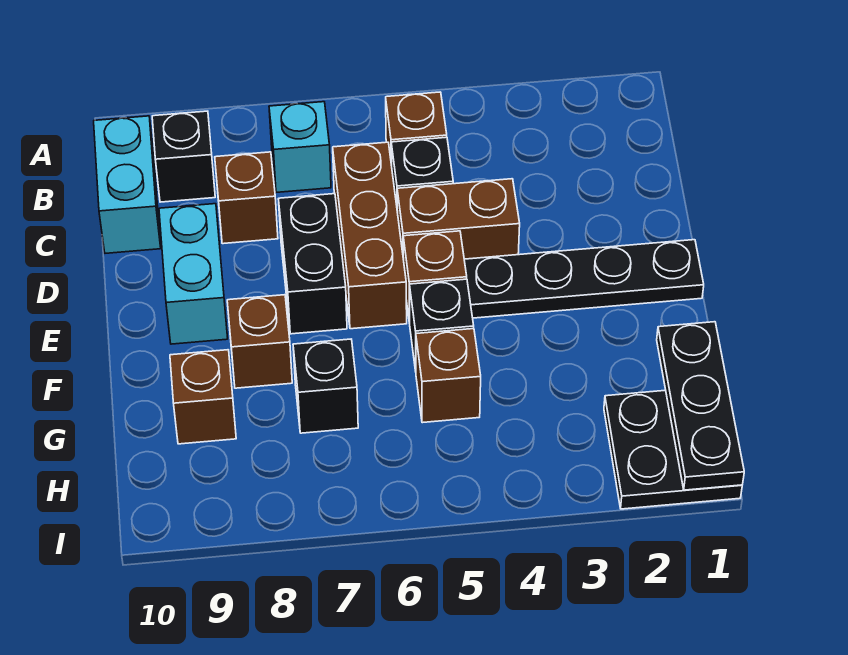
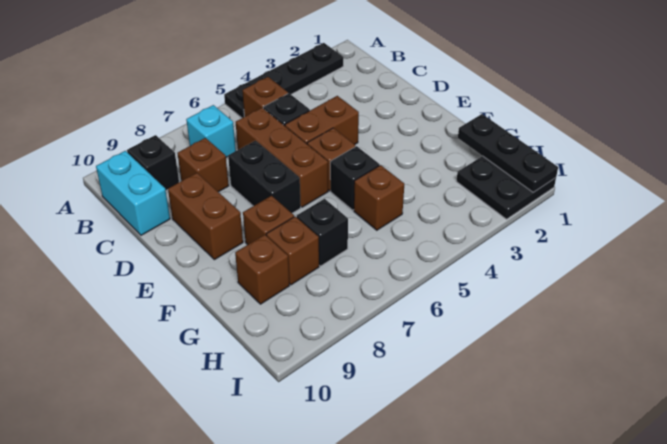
cyan 1x2 brick [159,204,228,344] -> brown 1x2 brick [168,173,243,260]
black 1x4 plate [464,240,704,318] -> black 1x4 plate moved to [224,43,343,118]
none -> brown 1x1 brick [266,216,319,285]

